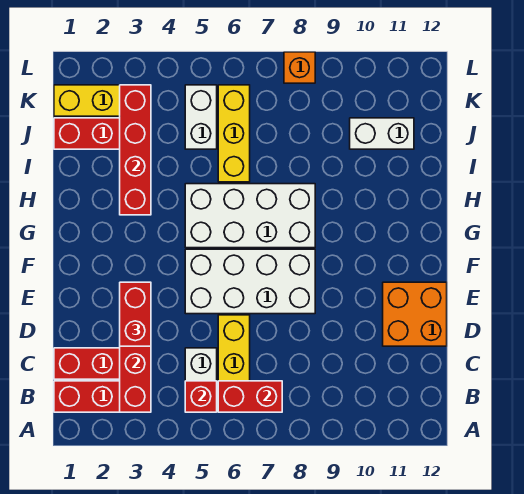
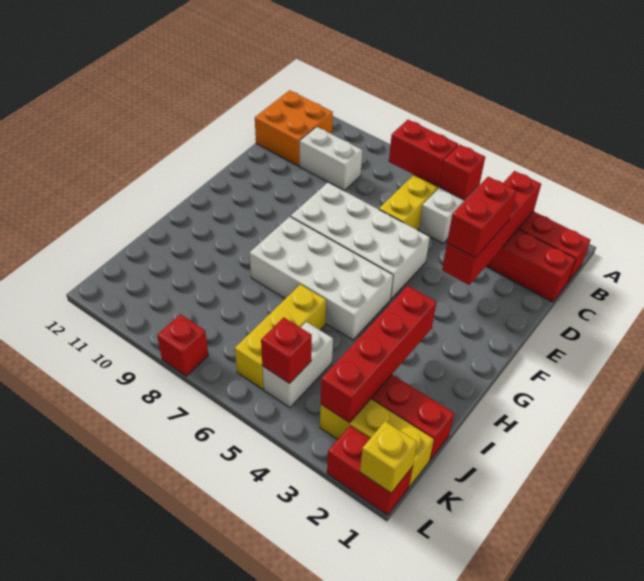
orange 2x2 brick [383,282,447,346] -> orange 2x2 brick moved to [255,90,333,166]
white 1x2 brick [350,118,414,149] -> white 1x2 brick moved to [300,127,362,190]
none -> red 1x1 brick [261,317,312,384]
none -> red 1x2 brick [327,426,412,515]
none -> yellow 1x1 brick [360,421,417,493]
orange 1x1 brick [284,52,315,83] -> red 1x1 brick [157,314,208,376]

